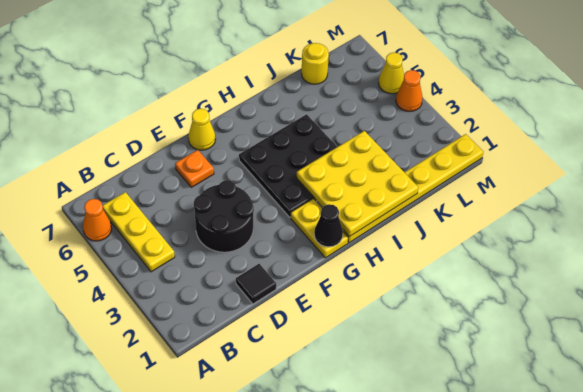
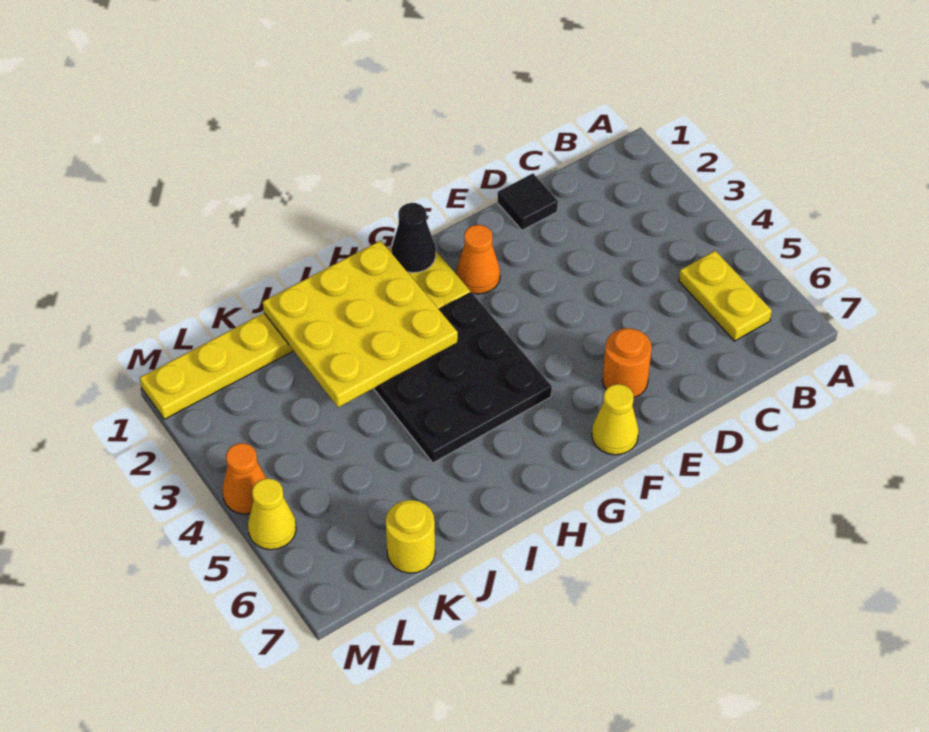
orange 1x1 cone [83,199,112,241] -> orange 1x1 cone moved to [456,225,500,294]
yellow 1x3 plate [102,192,175,272] -> yellow 1x2 plate [679,251,772,341]
black 2x2 round brick [194,180,254,252] -> none
orange 1x1 plate [175,150,214,187] -> orange 1x1 round brick [602,328,652,398]

